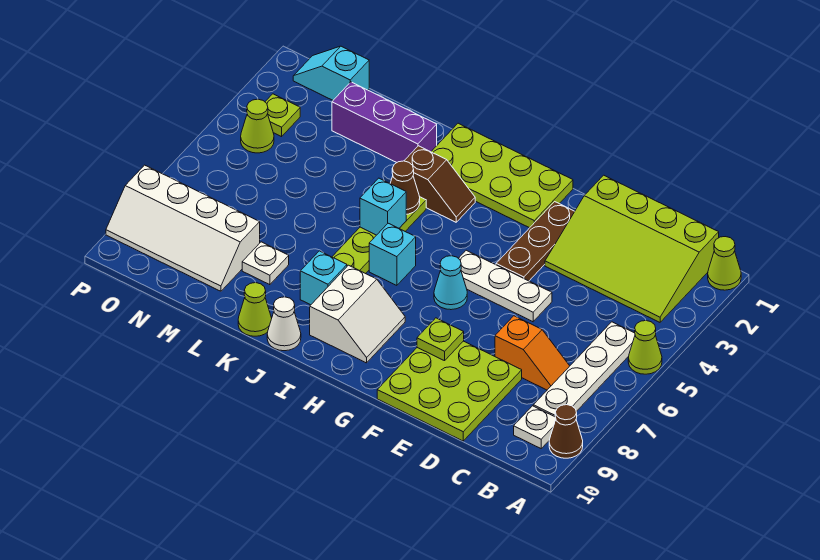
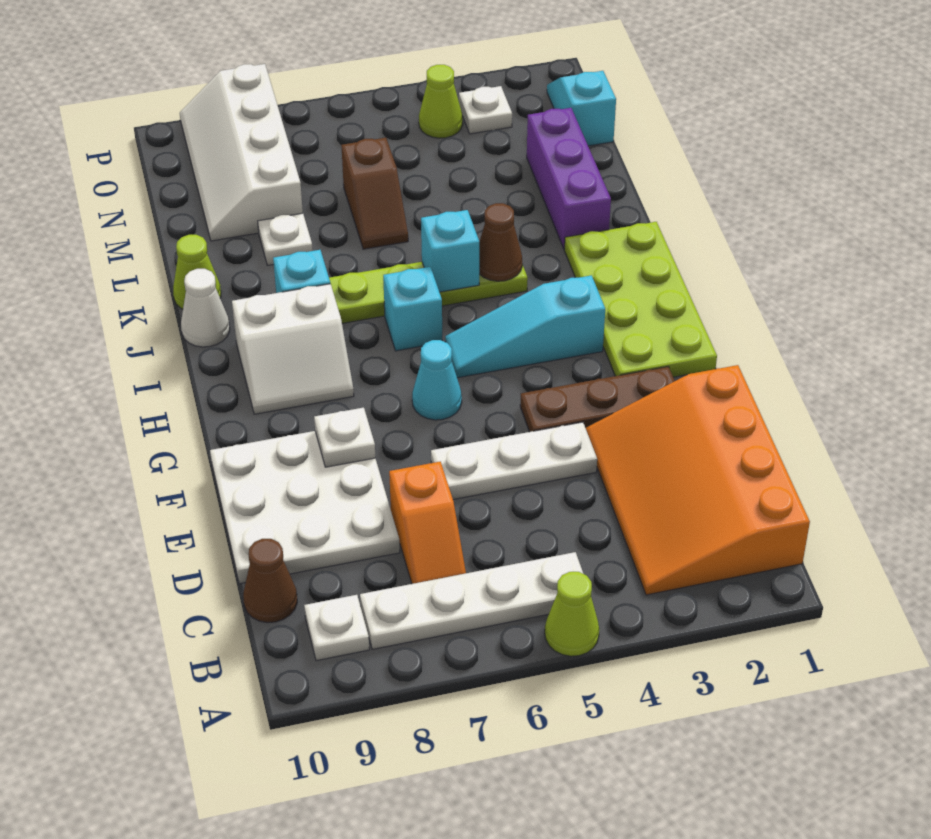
lime 1x1 cone [708,237,741,290] -> none
brown 1x1 cone [549,405,583,458] -> brown 1x1 cone moved to [243,539,297,623]
lime 3x4 slope [545,175,719,322] -> orange 3x4 slope [585,365,810,595]
lime 3x3 plate [377,341,522,441] -> white 3x3 plate [210,431,400,584]
white 1x3 plate [458,250,552,322] -> white 1x3 plate turned to [431,422,597,500]
lime 1x1 plate [417,318,464,361] -> white 1x1 plate [314,408,375,467]
none -> cyan 1x3 slope [445,275,605,378]
brown 1x2 slope [404,146,475,222] -> brown 1x2 slope moved to [341,138,408,249]
lime 1x1 plate [265,94,300,137] -> white 1x1 plate [459,86,512,134]

